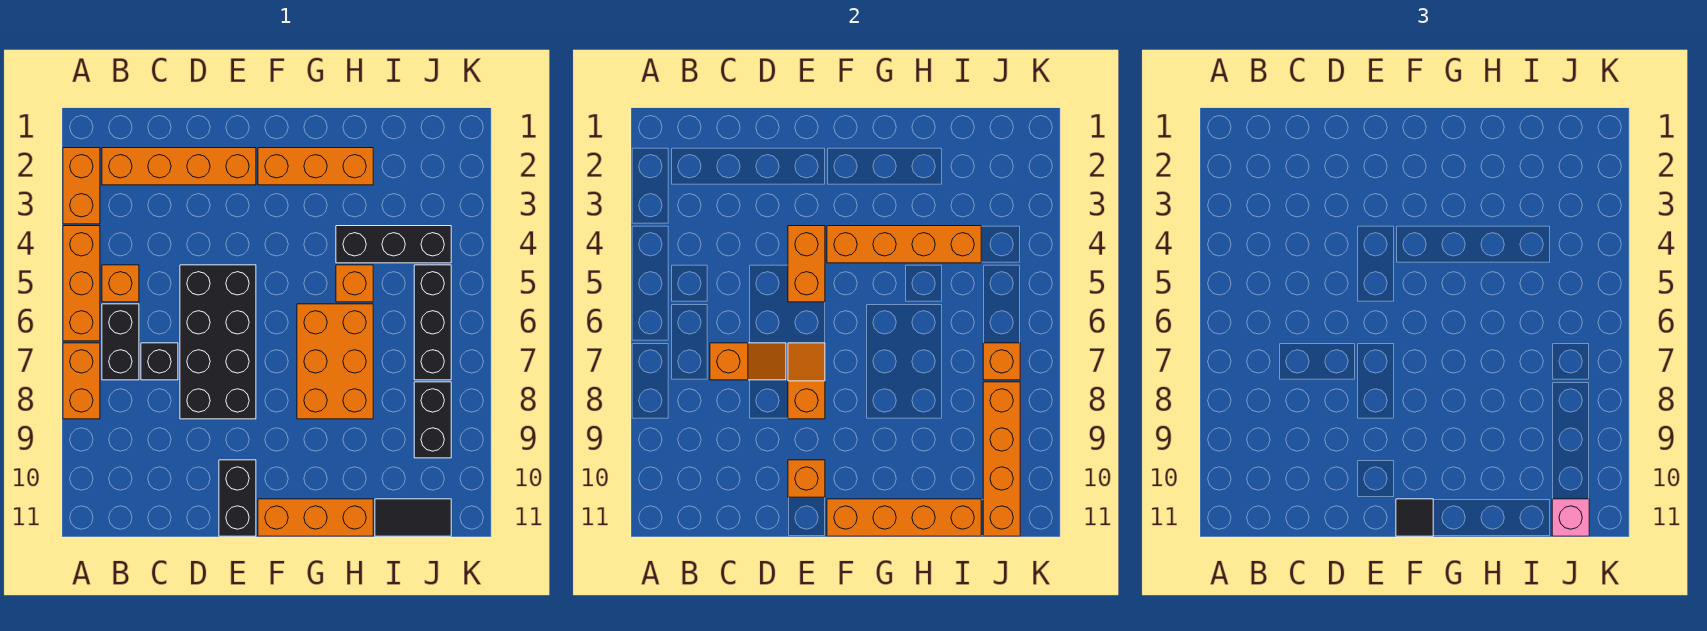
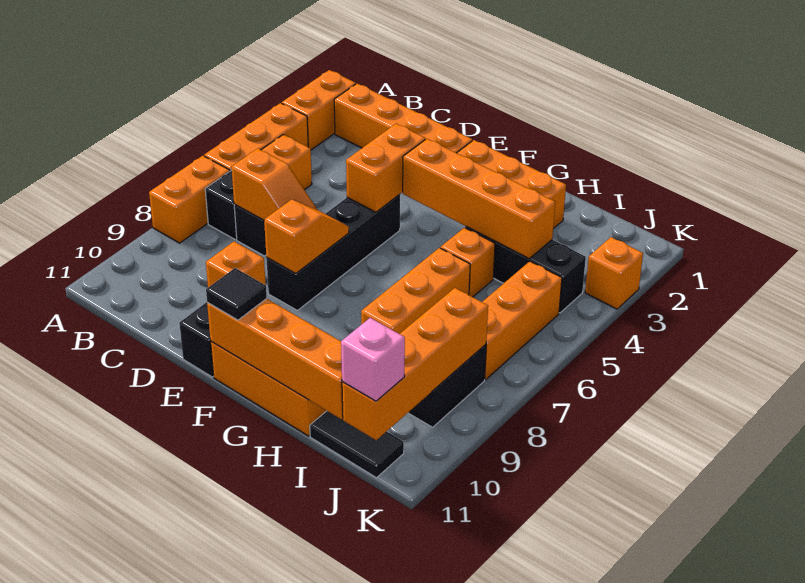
black 2x4 brick [180,265,256,419] -> black 1x4 brick [266,195,400,310]
orange 2x3 brick [297,304,373,419] -> orange 1x3 brick [361,248,470,334]
black 1x3 brick [414,265,451,380] -> orange 1x3 brick [483,261,562,380]
orange 1x1 brick [983,343,1020,380] -> orange 1x1 brick moved to [585,237,643,309]

